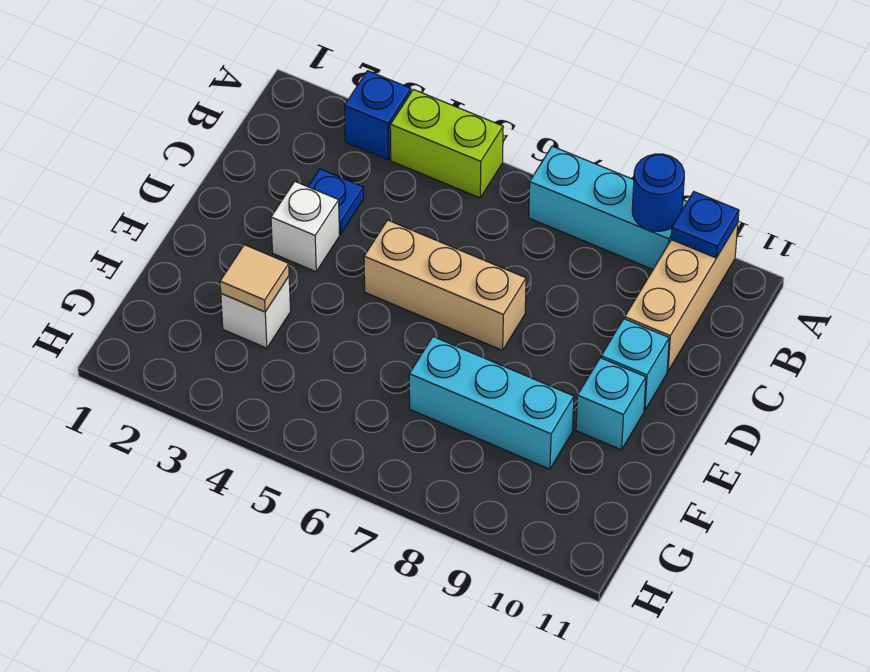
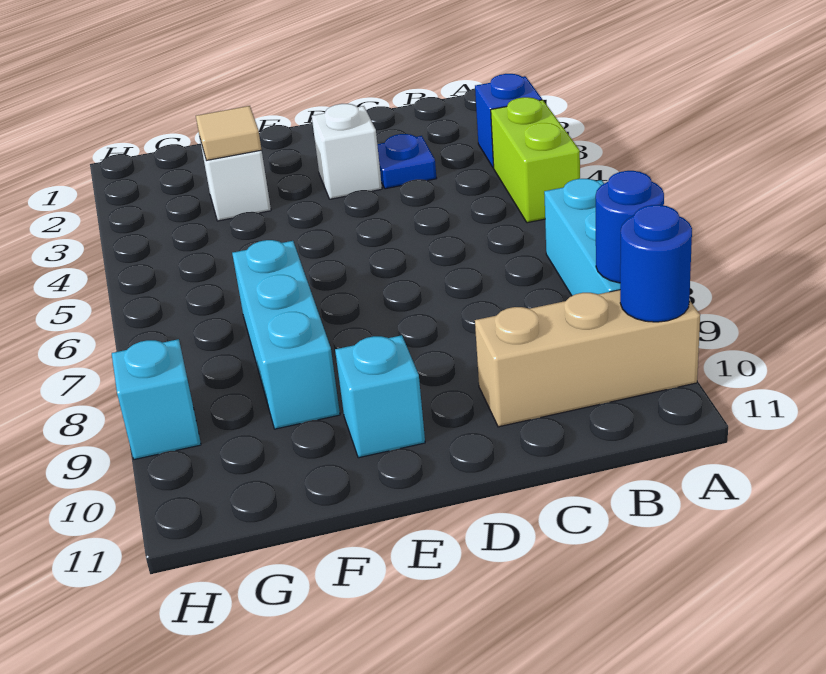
blue 1x1 plate [671,192,739,258] -> blue 1x1 round brick [620,205,692,322]
tan 1x3 brick [364,220,526,350] -> none
cyan 1x1 brick [601,319,669,410] -> cyan 1x1 brick moved to [112,339,201,459]

